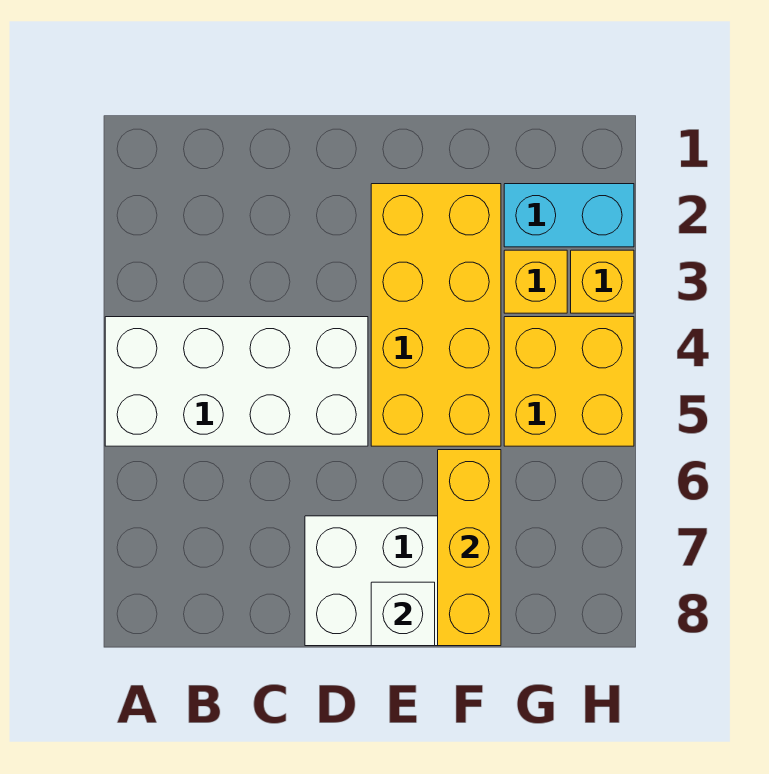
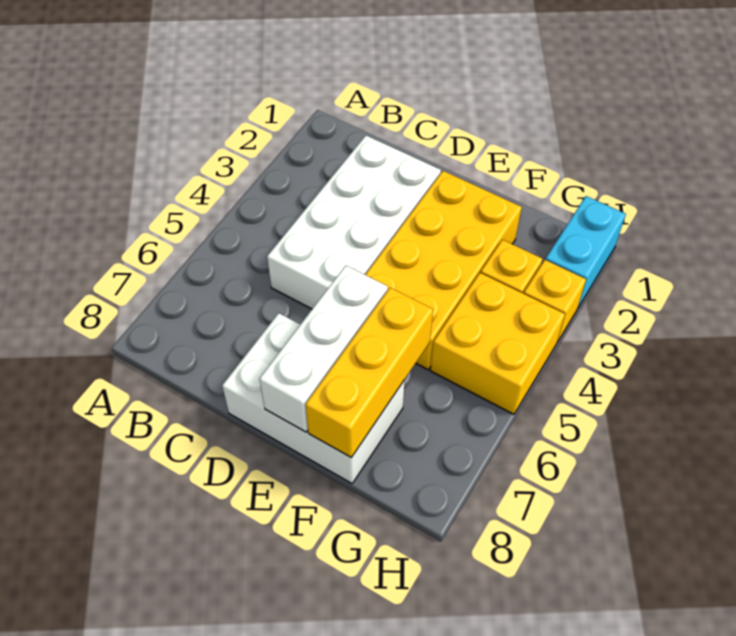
white 2x4 brick [105,317,368,446] -> white 2x4 brick turned to [267,136,441,309]
white 1x1 brick [371,582,435,646] -> white 1x3 brick [259,266,388,432]
cyan 1x2 brick [504,184,634,247] -> cyan 1x2 brick turned to [545,196,626,309]

